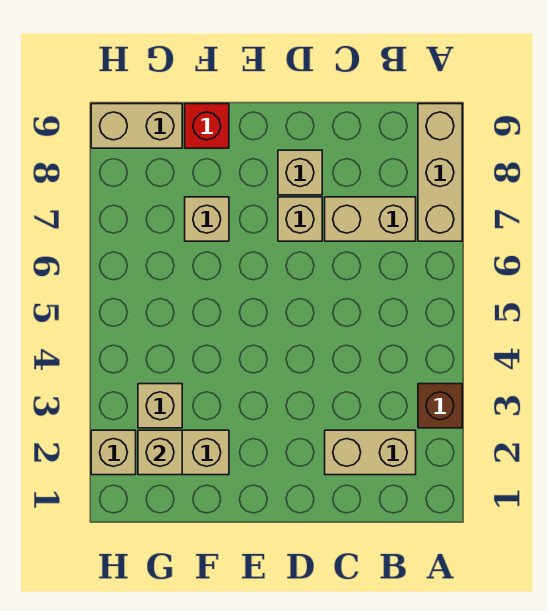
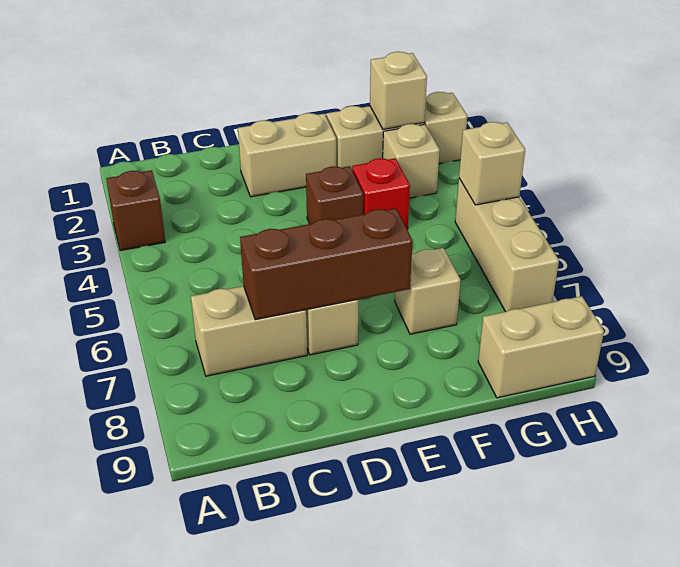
tan 1x3 brick [418,104,462,241] -> tan 1x3 brick moved to [455,179,559,312]
tan 1x2 brick [325,430,416,475] -> tan 1x2 brick moved to [238,113,336,197]
none -> brown 1x3 brick [240,208,413,320]
tan 1x1 brick [278,150,322,195] -> tan 1x1 brick moved to [459,122,525,205]
none -> brown 1x1 brick [306,166,363,224]
red 1x1 brick [185,104,229,148] -> red 1x1 brick moved to [352,158,410,230]

